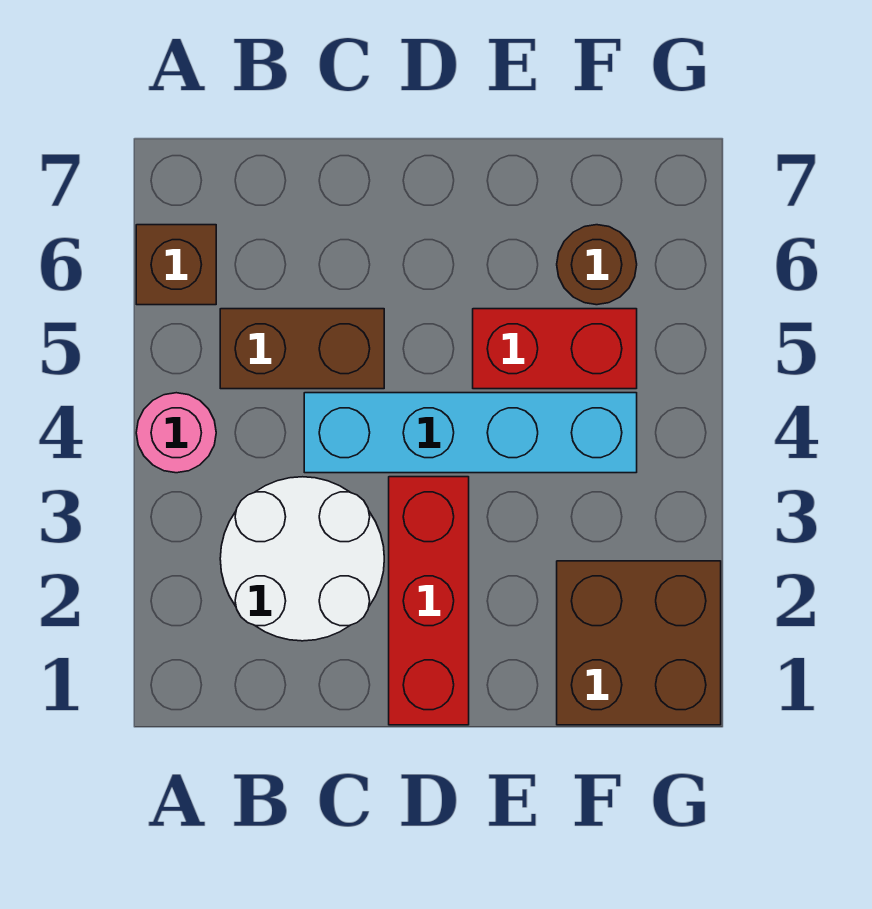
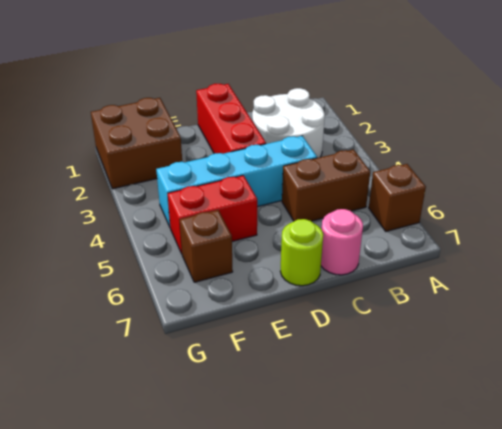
pink 1x1 round brick [136,393,216,473] -> pink 1x1 round brick moved to [321,209,363,275]
none -> lime 1x1 round brick [280,219,323,286]
brown 1x1 round brick [557,225,637,305] -> brown 1x1 brick [180,210,233,282]

